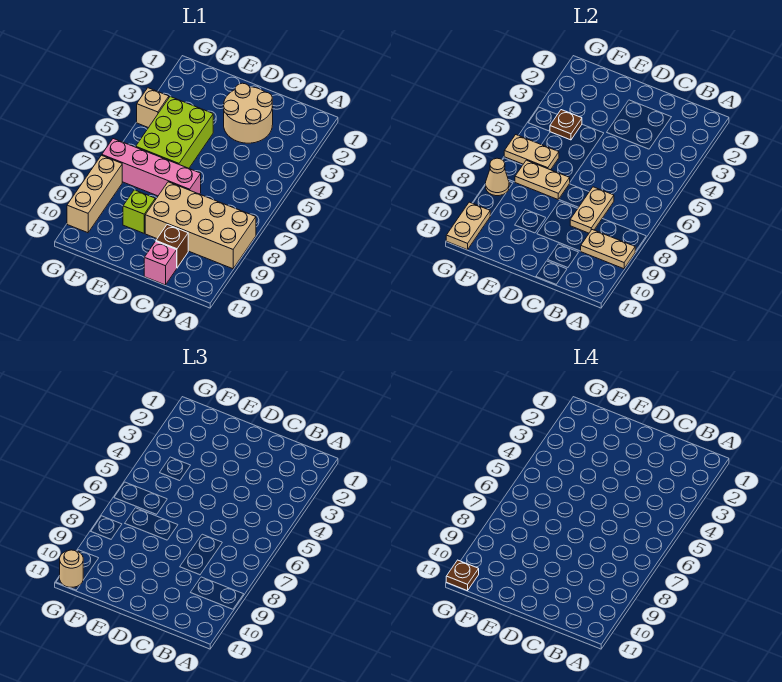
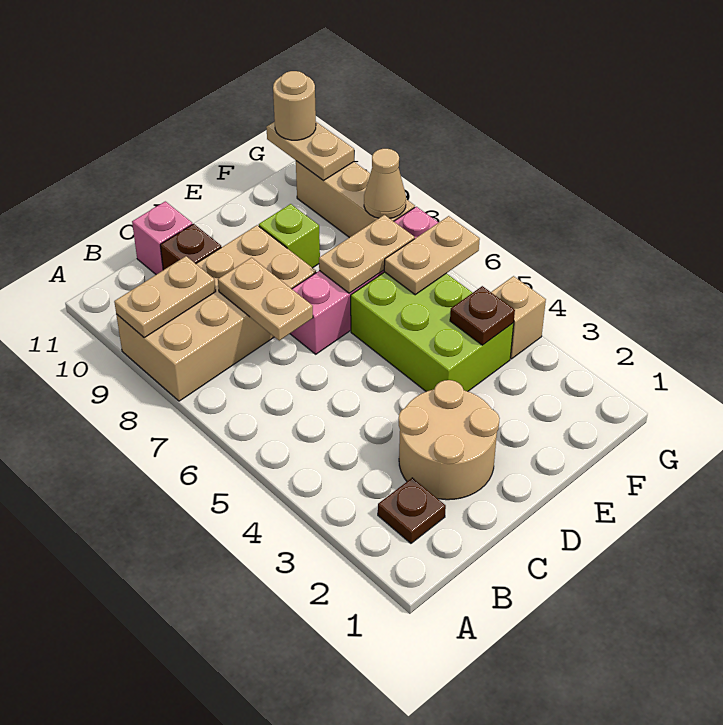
brown 1x1 plate [446,560,479,591] -> brown 1x1 plate moved to [378,478,446,543]

